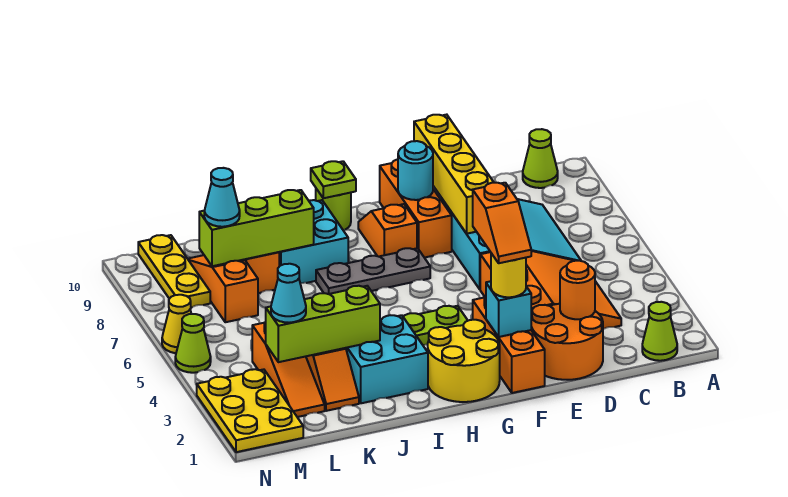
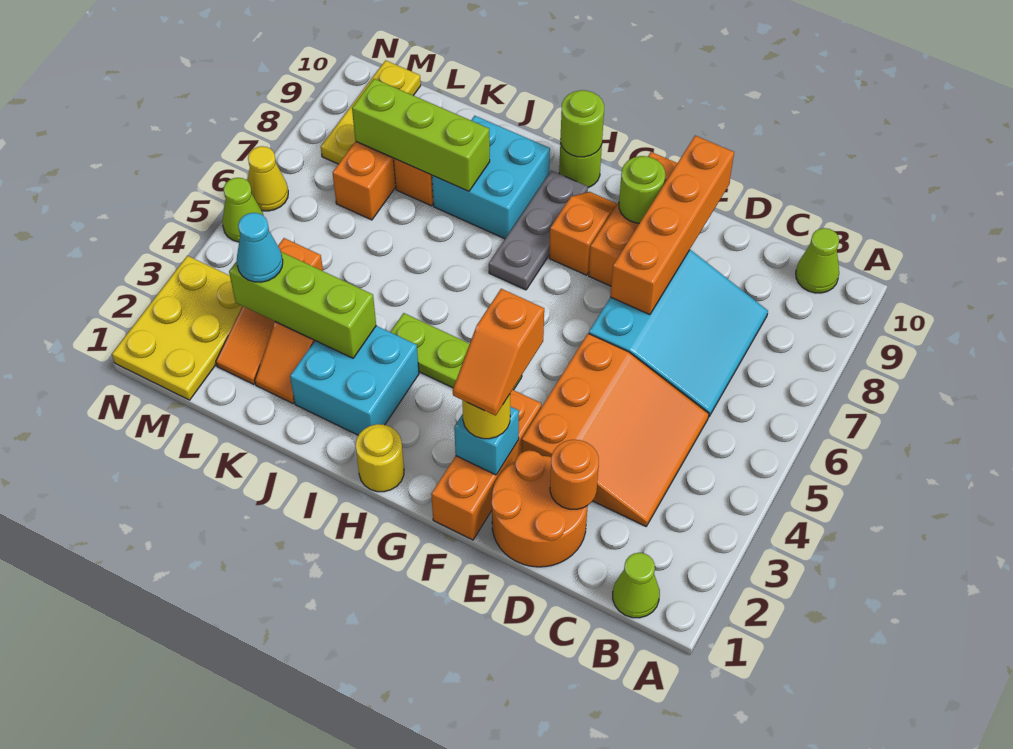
yellow 1x4 brick [414,115,494,234] -> orange 1x4 brick [610,136,734,315]
cyan 1x1 round brick [398,141,433,200] -> lime 1x1 round brick [619,156,665,223]
yellow 2x2 round brick [428,320,500,402] -> yellow 1x1 round brick [356,424,404,492]
grey 1x3 plate [316,248,430,294] -> grey 1x3 plate turned to [489,171,588,290]
lime 1x1 plate [311,161,356,198] -> lime 1x1 round brick [560,90,604,157]
cyan 1x1 cone [204,168,240,227] -> none

